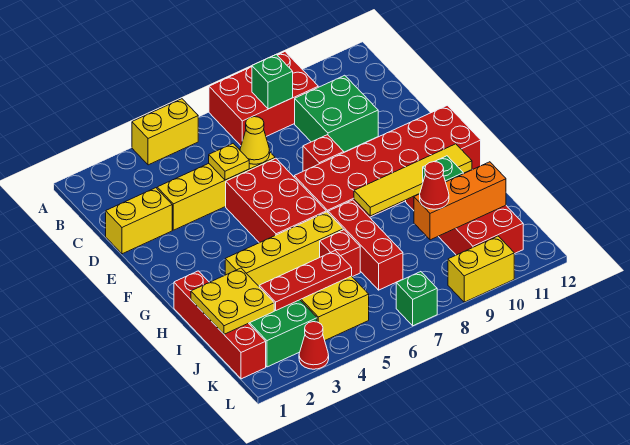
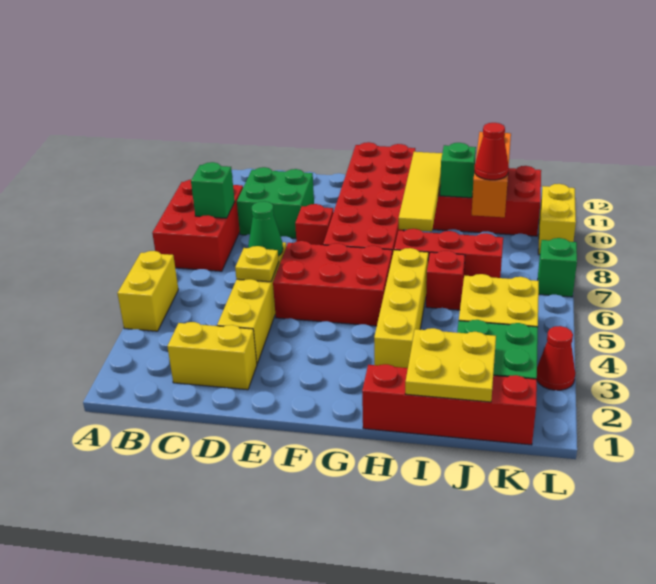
yellow 1x2 brick [106,188,172,254] -> yellow 1x2 brick turned to [167,322,257,390]
yellow 1x1 cone [240,117,270,164] -> green 1x1 cone [248,201,283,256]
red 1x3 plate [259,250,352,310] -> none

